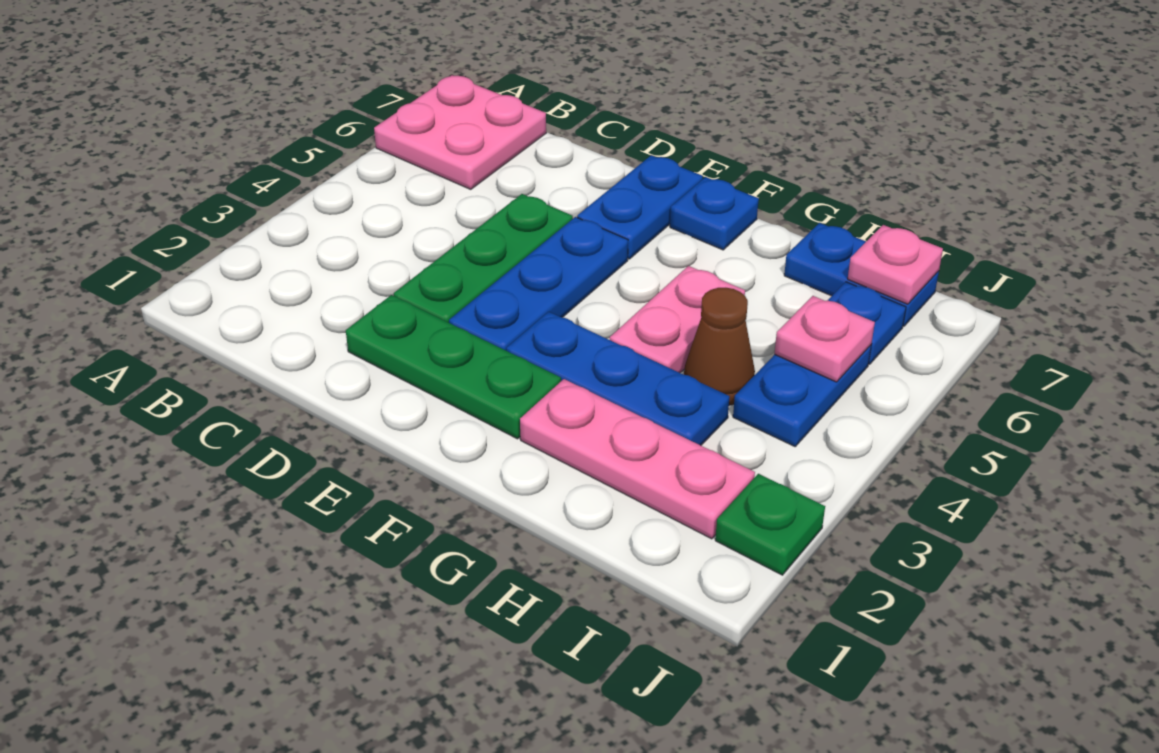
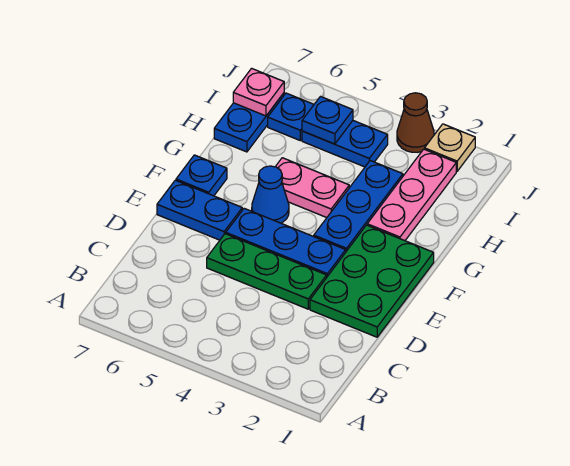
pink 2x2 plate [374,75,546,189] -> none
green 1x3 plate [346,295,561,439] -> green 2x3 plate [310,225,434,337]
none -> blue 1x1 cone [252,166,289,223]
brown 1x1 cone [684,288,755,405] -> brown 1x1 cone moved to [397,93,434,152]
pink 1x1 plate [774,296,875,382] -> blue 1x1 plate [302,97,353,144]
green 1x1 plate [715,474,825,575] -> tan 1x1 plate [425,124,475,171]

